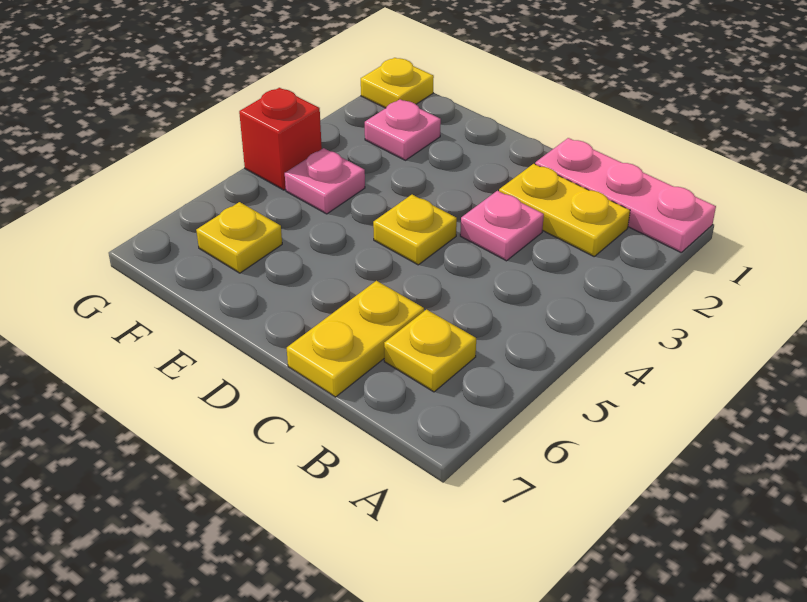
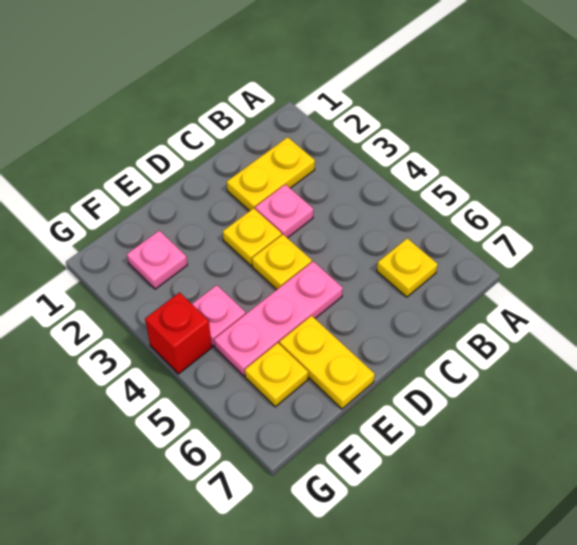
pink 1x3 plate [535,138,716,252] -> pink 1x3 plate moved to [214,261,343,376]
yellow 1x2 plate [287,281,424,397] -> yellow 1x2 plate moved to [279,316,375,409]
yellow 1x1 plate [361,58,434,108] -> yellow 1x1 plate moved to [223,208,282,266]

